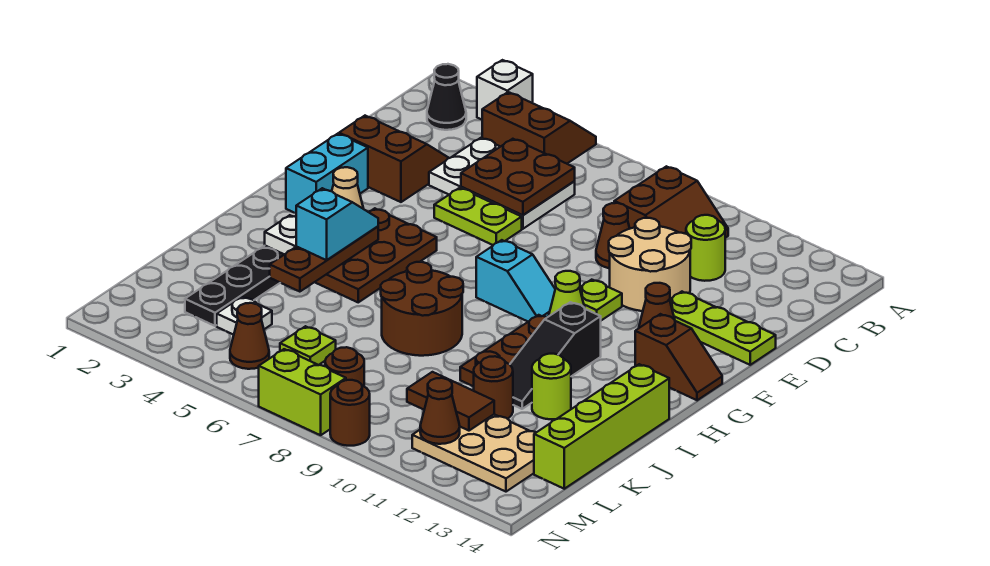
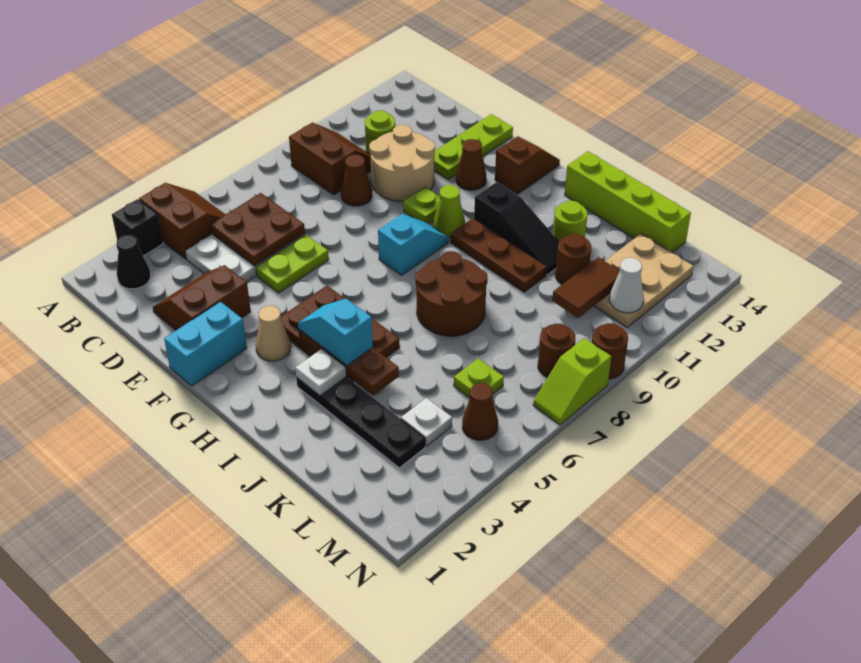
white 1x1 brick [477,60,533,120] -> black 1x1 brick [112,199,163,256]
brown 2x2 slope [482,92,596,164] -> brown 2x2 slope turned to [139,183,225,259]
cyan 1x2 brick [286,134,368,213] -> cyan 1x2 brick turned to [164,301,247,386]
brown 1x1 cone [420,378,460,444] -> white 1x1 cone [609,258,644,313]
lime 1x2 brick [259,349,346,435] -> lime 1x2 slope [533,338,611,425]

